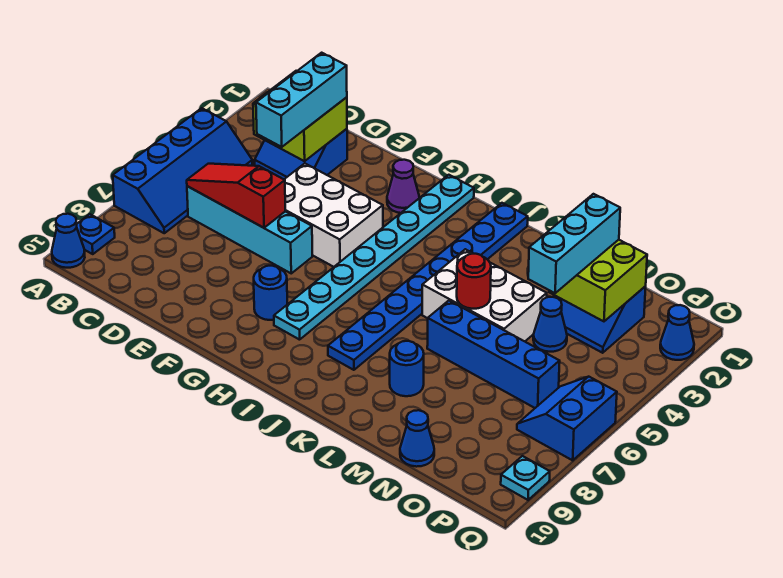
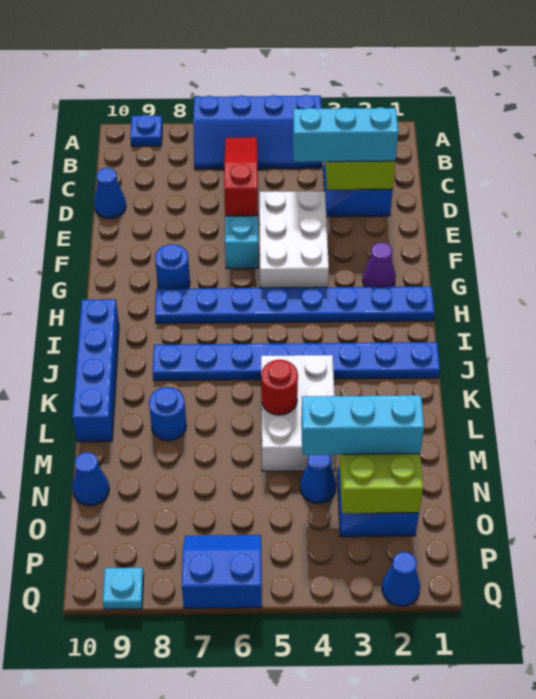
blue 1x1 cone [52,214,85,268] -> blue 1x1 cone moved to [94,168,126,218]
cyan 1x8 plate [274,175,474,340] -> blue 1x8 plate [155,286,434,323]
blue 1x4 brick [427,301,560,408] -> blue 1x4 brick moved to [72,299,119,442]

